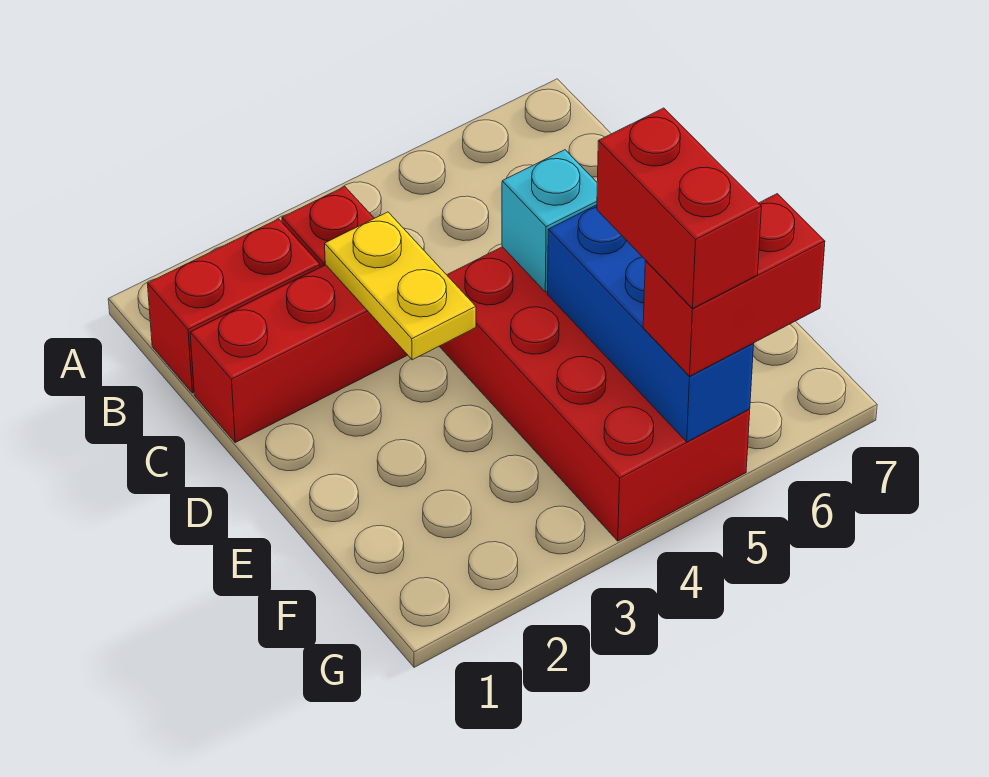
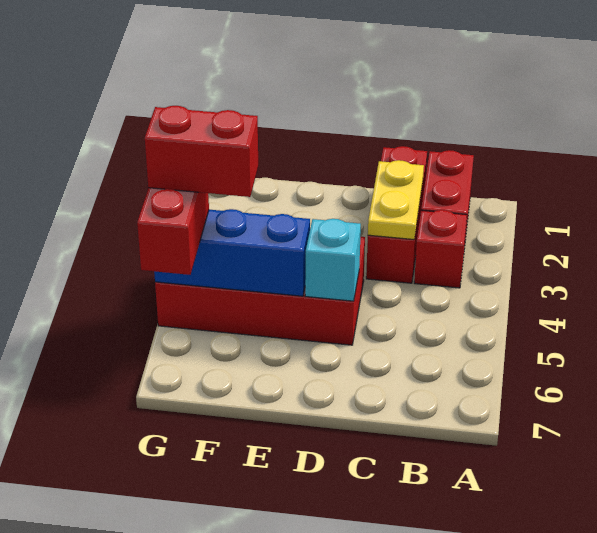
yellow 1x2 plate [325,212,476,360] -> yellow 1x2 plate turned to [368,160,424,239]

